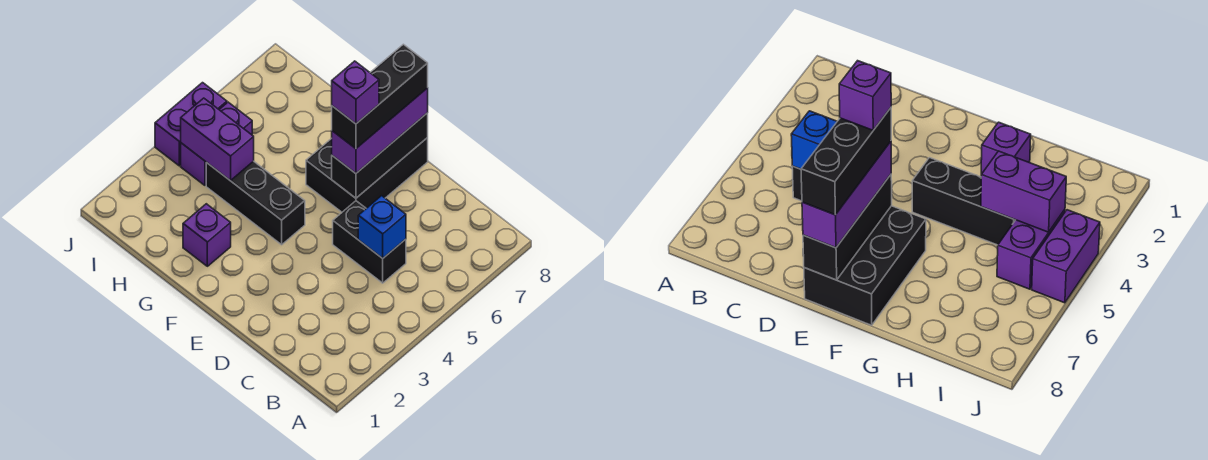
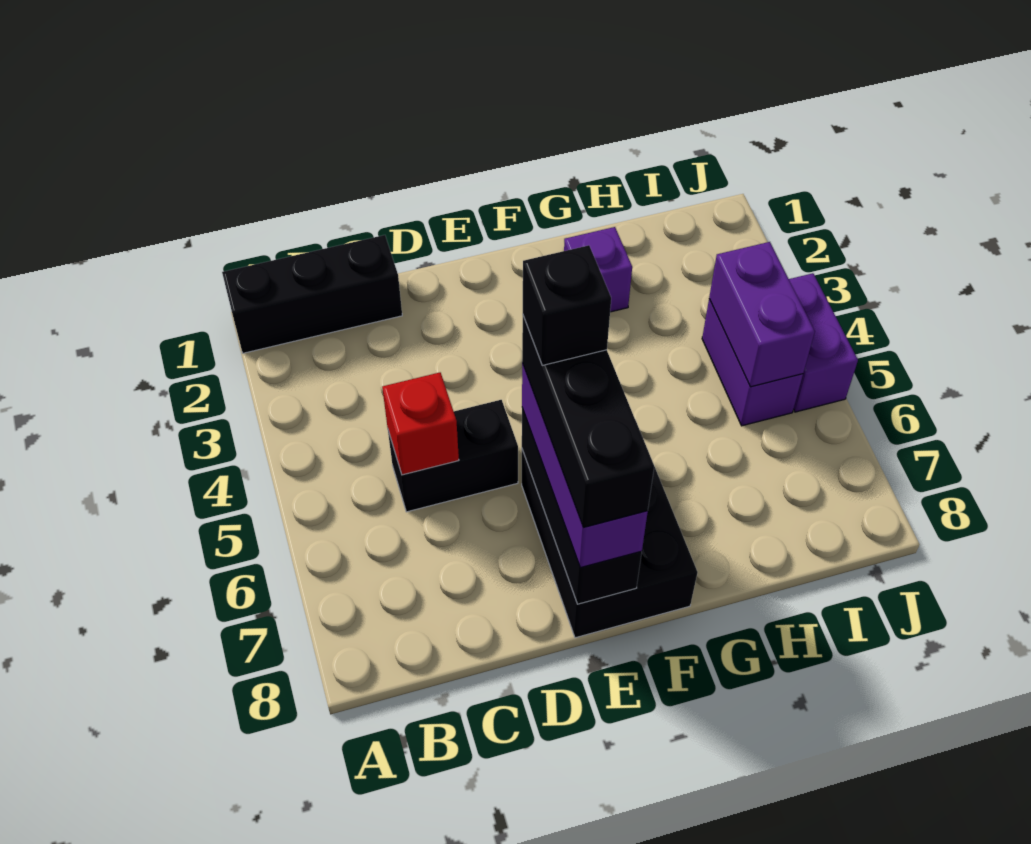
blue 1x1 brick [358,196,406,258] -> red 1x1 brick [382,373,459,475]
purple 1x1 brick [332,61,379,124] -> black 1x1 brick [523,245,611,365]
black 1x3 brick [206,161,305,245] -> black 1x3 brick moved to [222,235,402,353]
purple 1x2 brick [181,98,254,180] -> purple 1x2 brick turned to [709,242,815,387]

